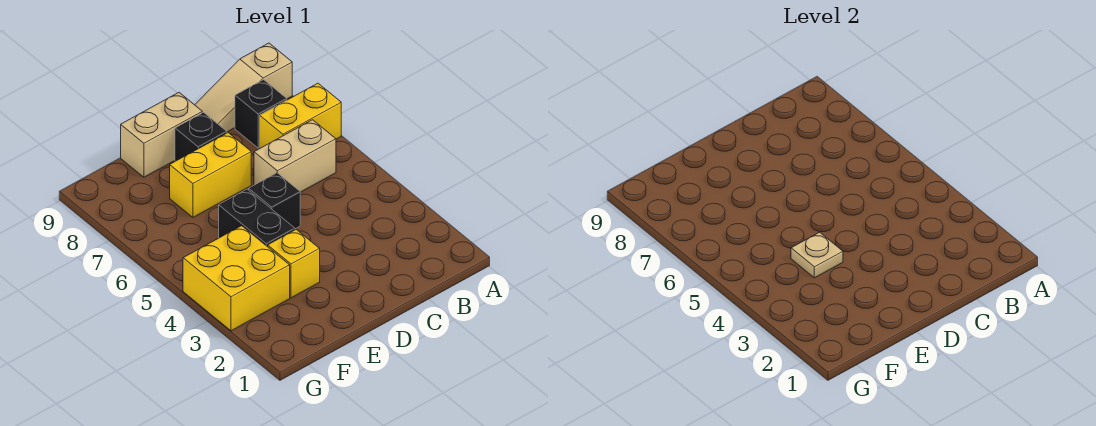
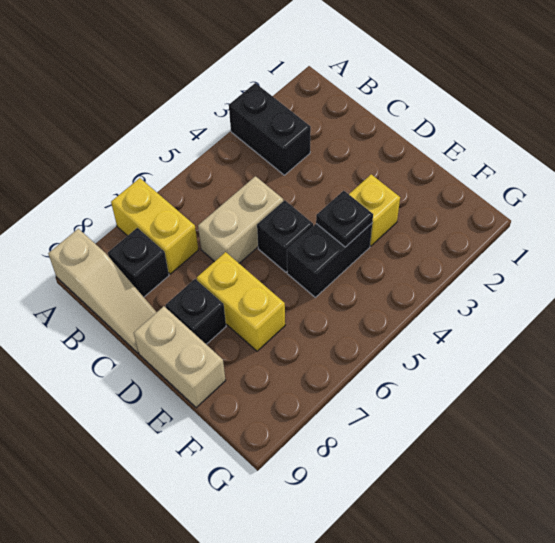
none -> black 1x2 brick [229,83,311,175]
tan 1x2 brick [254,120,336,192] -> tan 1x2 brick turned to [198,176,283,263]
tan 1x1 plate [791,232,843,278] -> black 1x1 plate [316,191,373,247]
yellow 2x2 brick [183,226,290,331] -> none

